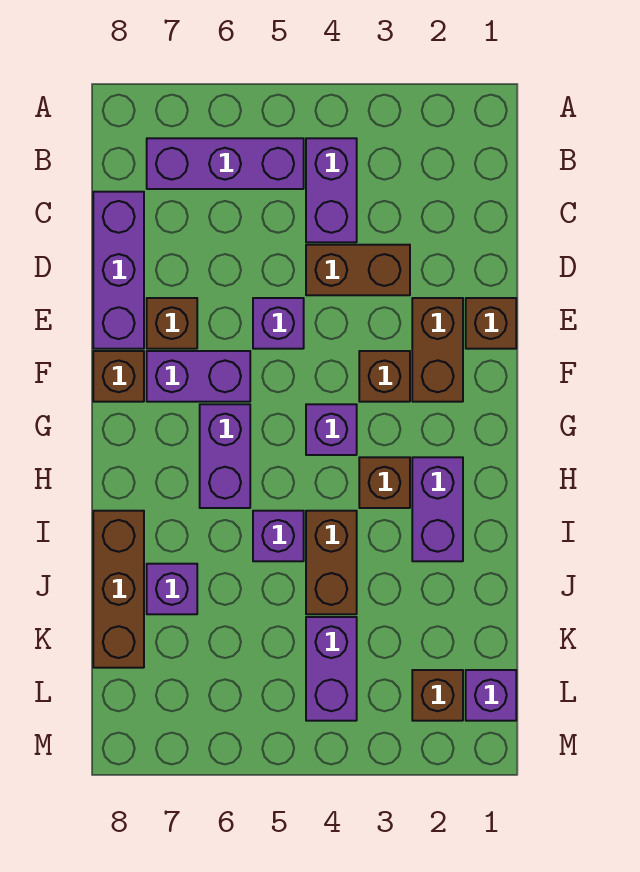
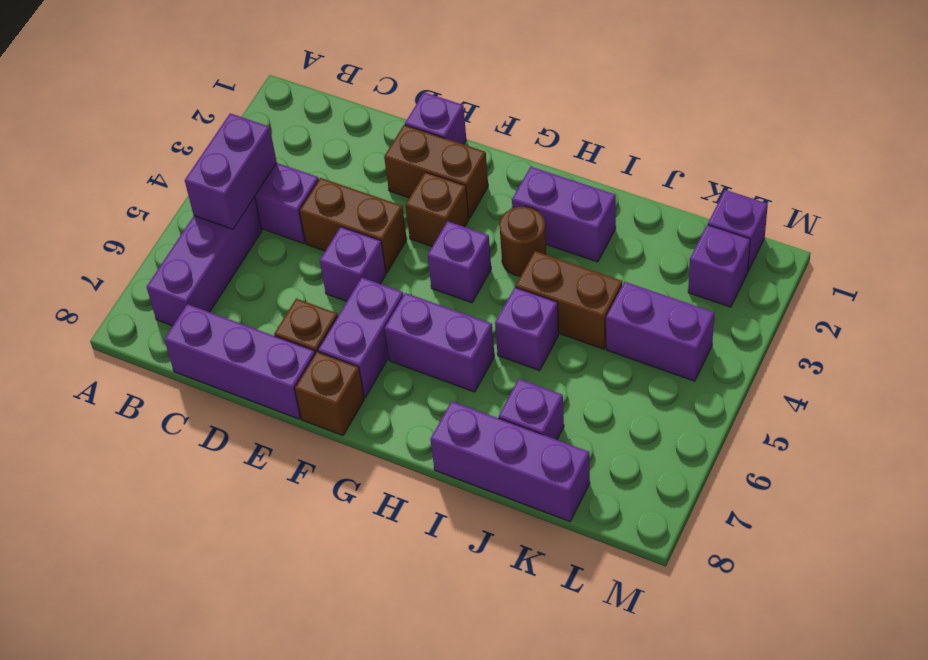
none -> purple 1x2 brick [185,113,277,229]
brown 1x2 brick [306,245,410,295] -> brown 1x2 brick turned to [299,178,407,273]
brown 1x1 brick [466,298,516,349] -> purple 1x1 brick [405,92,466,144]
brown 1x1 brick [359,457,410,508] -> brown 1x1 round brick [499,206,546,276]
brown 1x3 brick [93,511,144,668] -> purple 1x3 brick [430,401,590,522]
brown 1x1 brick [412,670,463,721] -> purple 1x1 brick [688,225,750,307]

